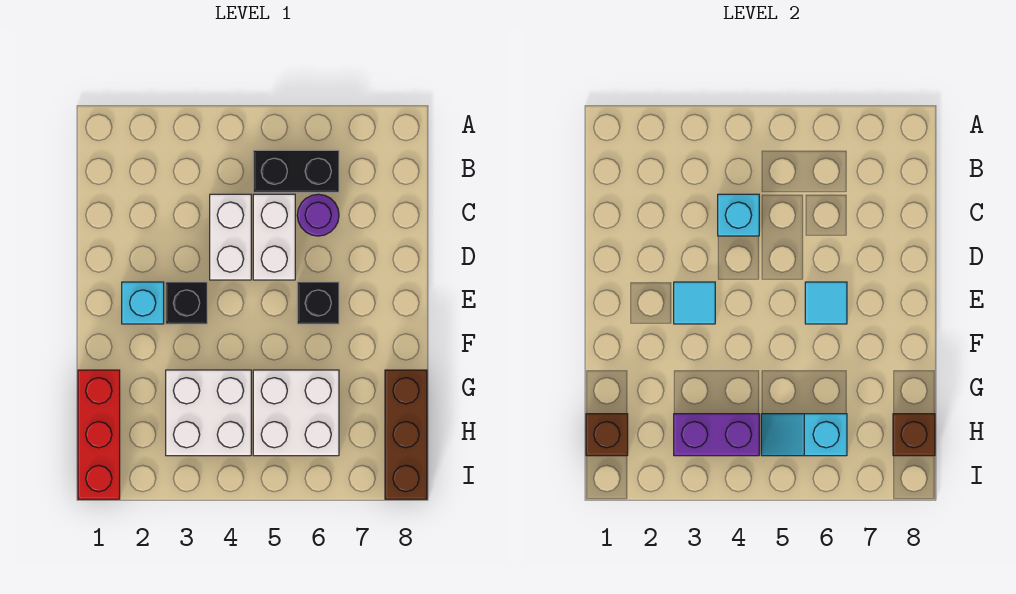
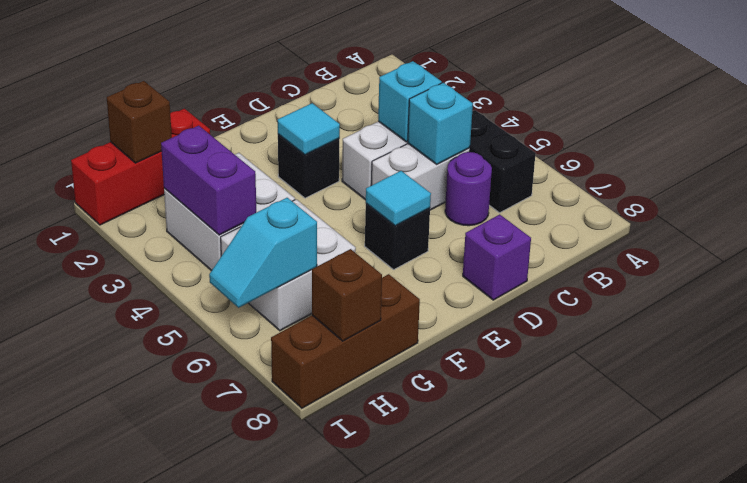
none -> purple 1x1 brick [463,215,531,300]
cyan 1x1 brick [122,282,164,324] -> cyan 1x1 brick moved to [408,83,473,164]
cyan 1x2 slope [761,414,847,456] -> cyan 1x2 slope turned to [209,198,317,308]

